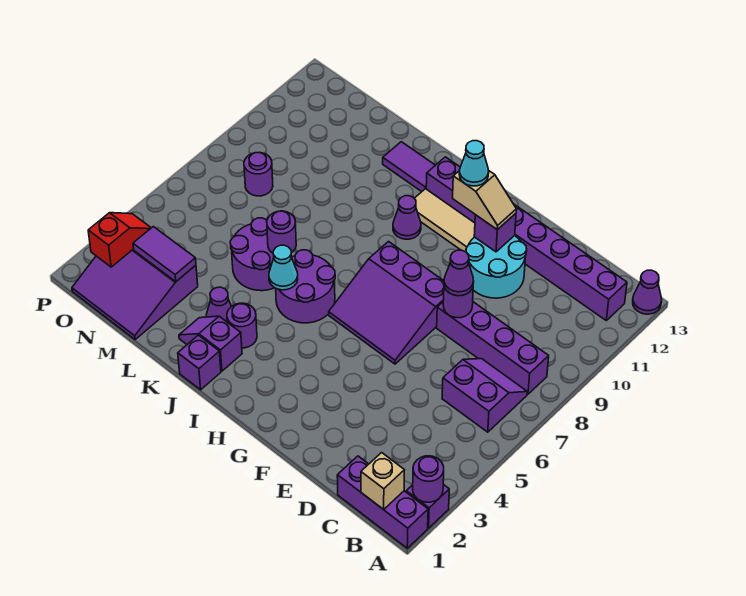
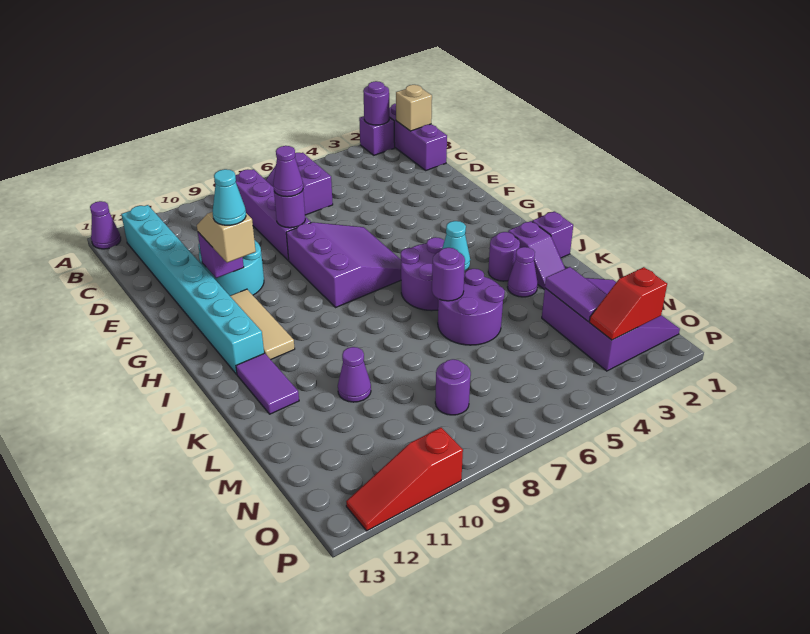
purple 1x8 brick [426,157,627,320] -> cyan 1x8 brick [121,205,264,374]
purple 1x1 cone [393,196,421,239] -> purple 1x1 cone moved to [338,347,371,402]
none -> red 1x3 slope [346,428,463,531]

